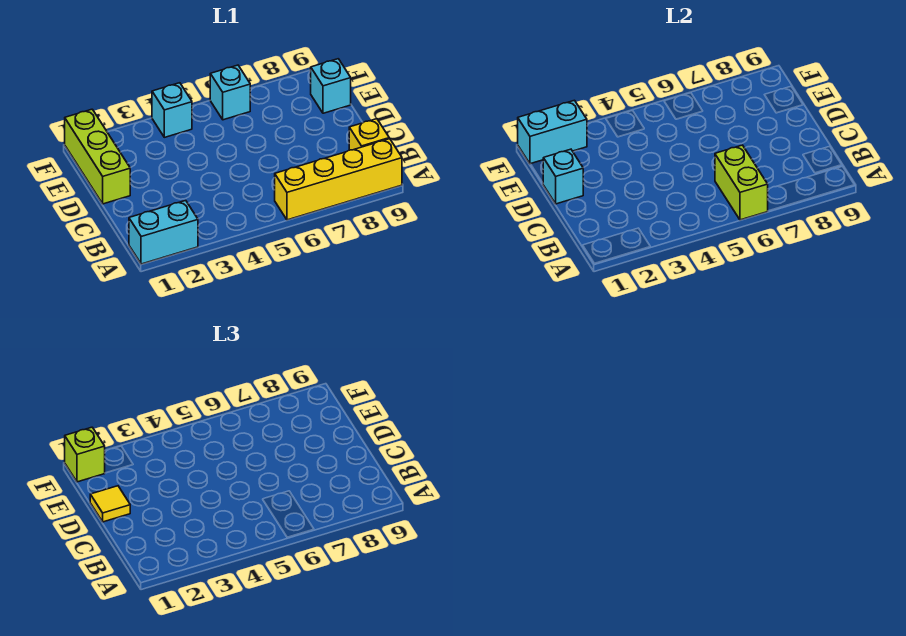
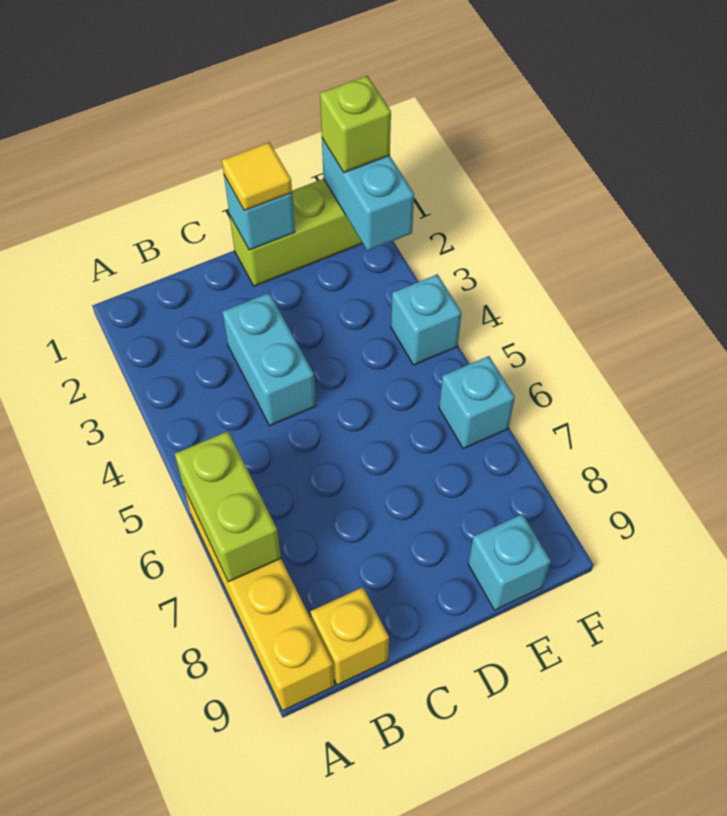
cyan 1x2 brick [129,200,198,264] -> cyan 1x2 brick moved to [222,293,316,426]
lime 1x2 brick [715,145,768,220] -> lime 1x2 brick turned to [175,431,281,582]

